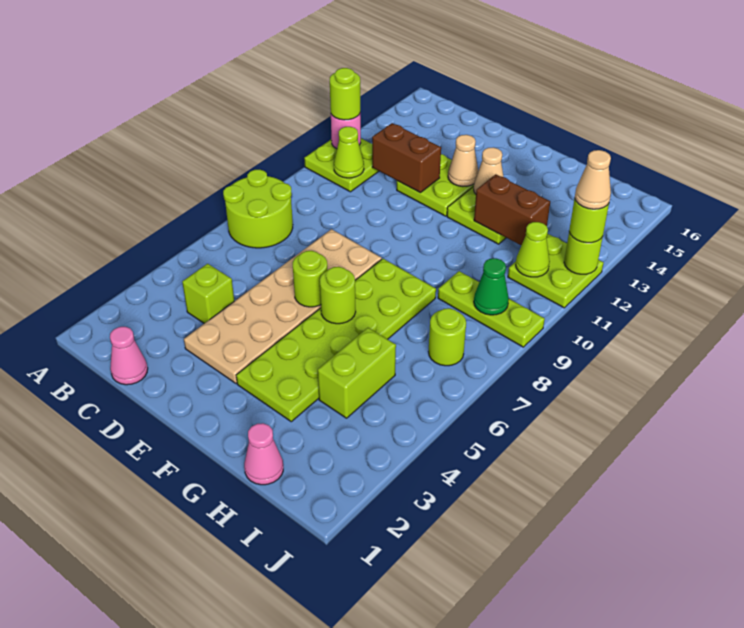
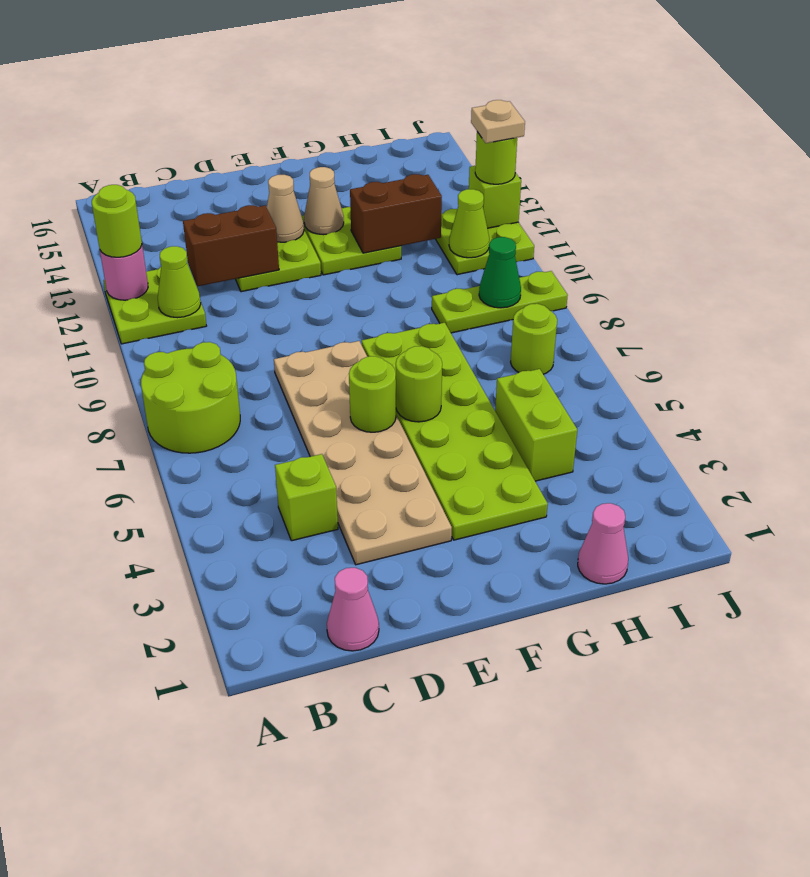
lime 1x1 round brick [564,232,603,274] -> lime 1x1 brick [469,166,521,228]
tan 1x1 cone [575,150,611,209] -> tan 1x1 plate [471,100,525,143]

